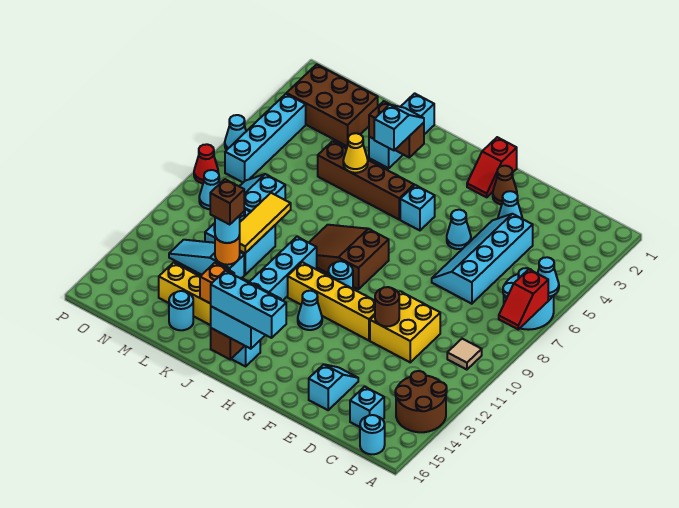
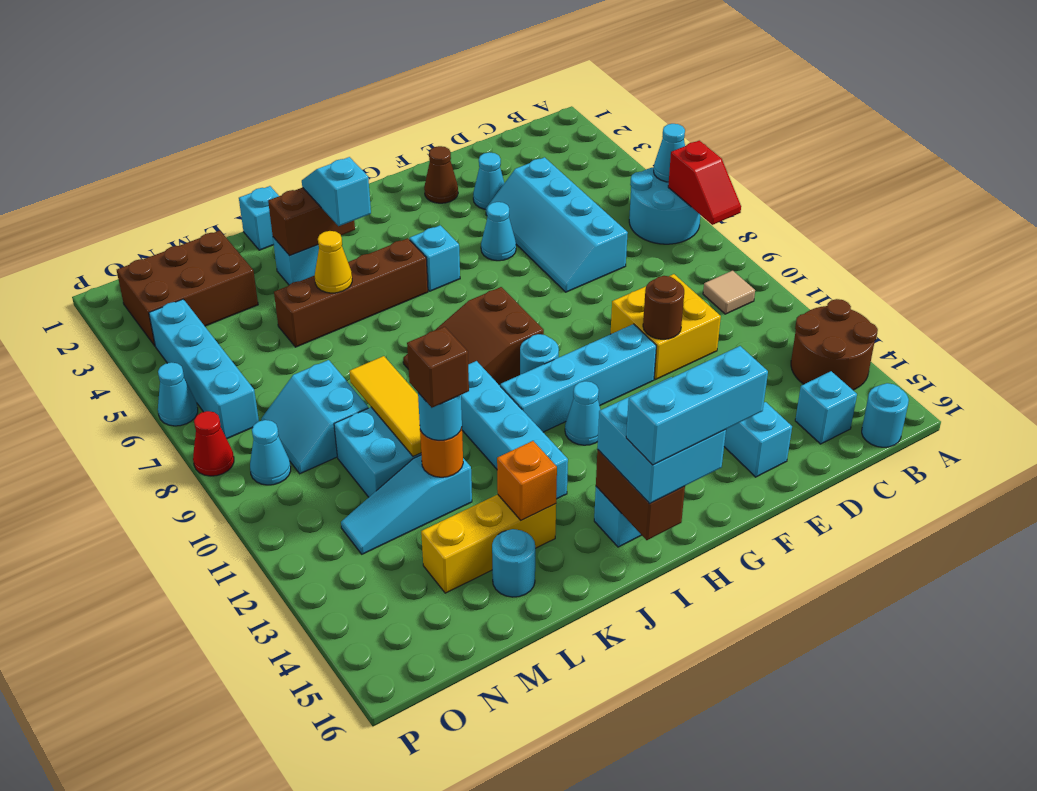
yellow 1x4 brick [288,262,375,340] -> cyan 1x4 brick [500,324,656,432]
red 1x2 slope [467,137,517,197] -> none

